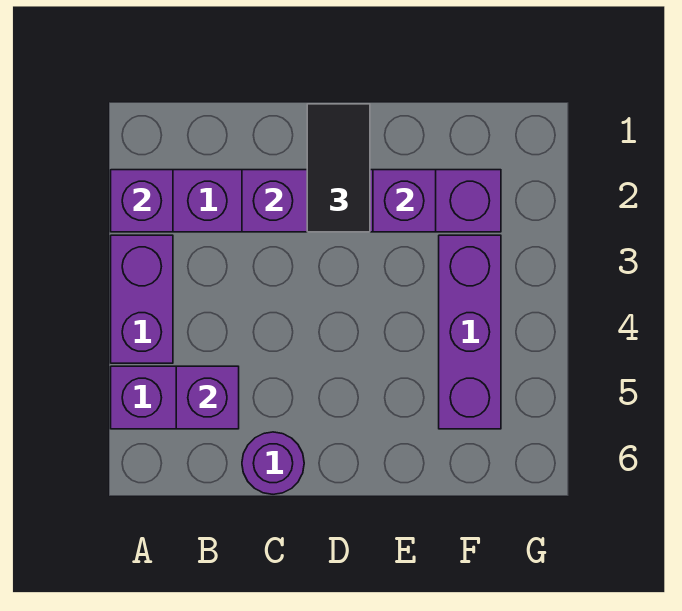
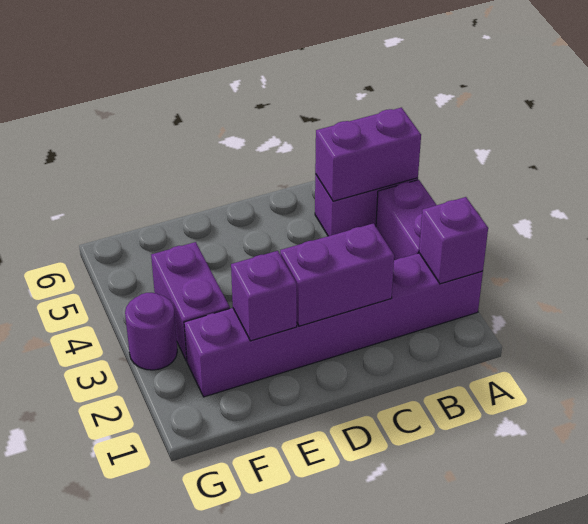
purple 1x1 brick [176,366,239,429] -> purple 1x2 brick [315,108,421,201]
purple 1x1 round brick [242,432,304,494] -> purple 1x1 round brick moved to [125,293,177,370]
black 1x2 tile [307,104,370,232] -> none
purple 1x3 brick [439,235,501,429] -> purple 1x2 brick [151,242,230,361]

